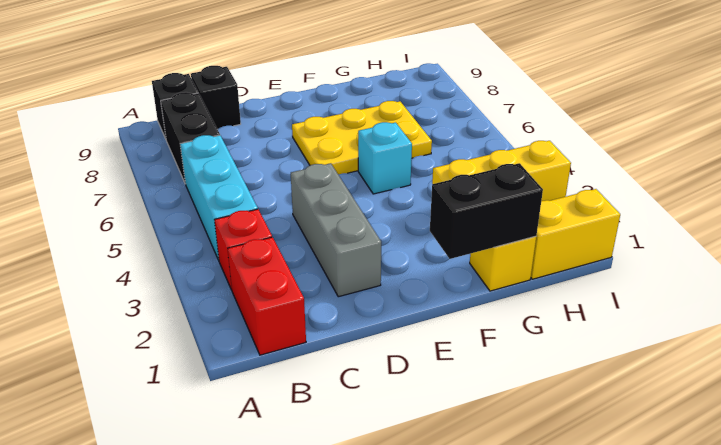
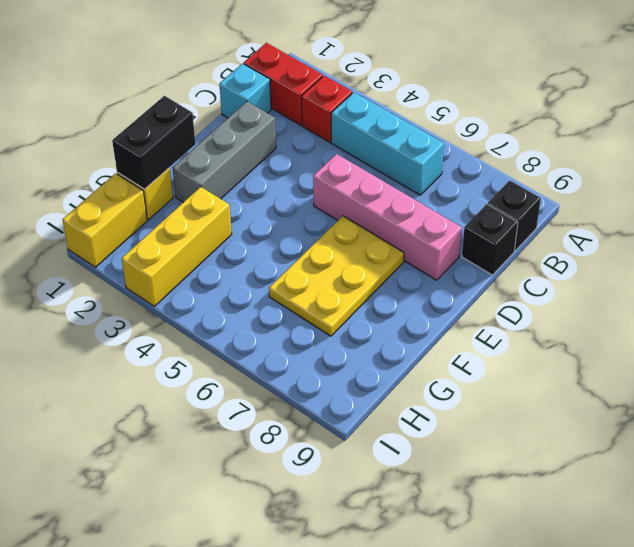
black 1x2 brick [161,92,220,182] -> none
grey 1x3 brick [291,163,381,297] -> grey 1x3 brick turned to [172,102,276,202]
none -> pink 1x4 brick [313,154,462,280]
cyan 1x1 brick [358,122,412,194] -> cyan 1x1 brick moved to [219,64,271,118]

